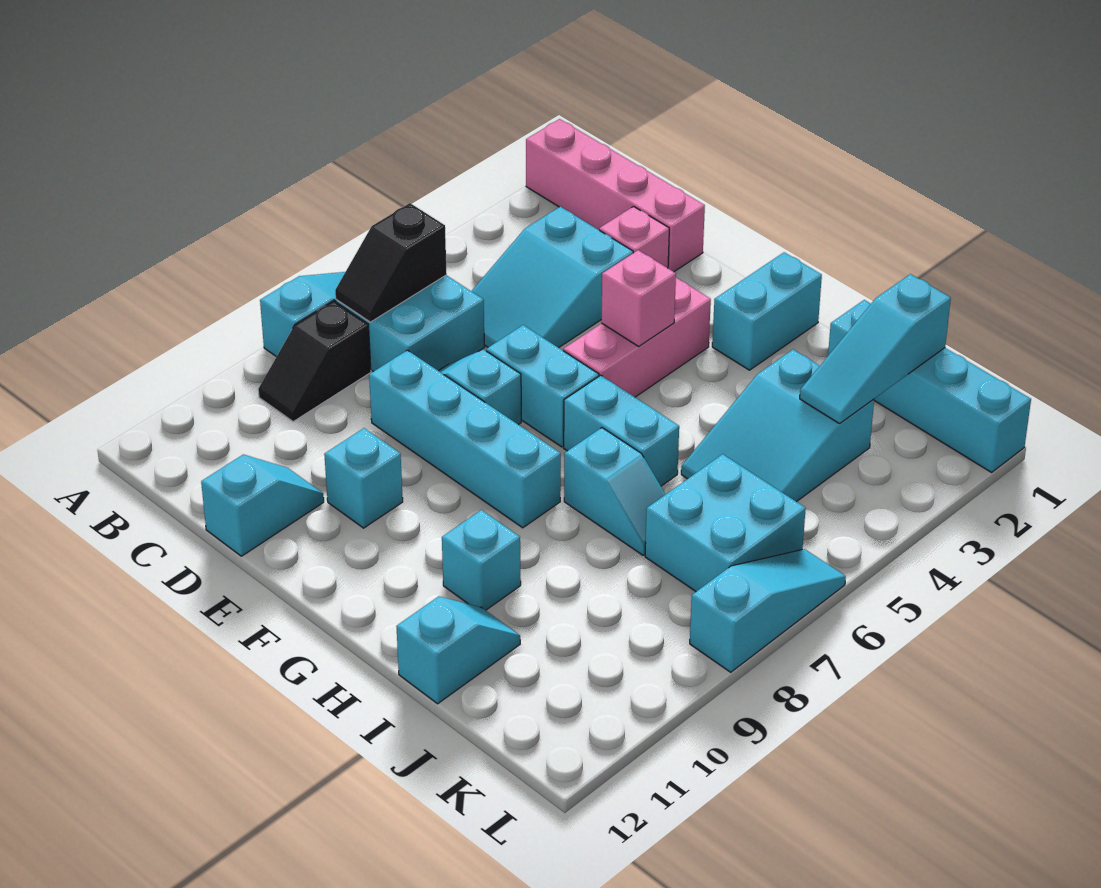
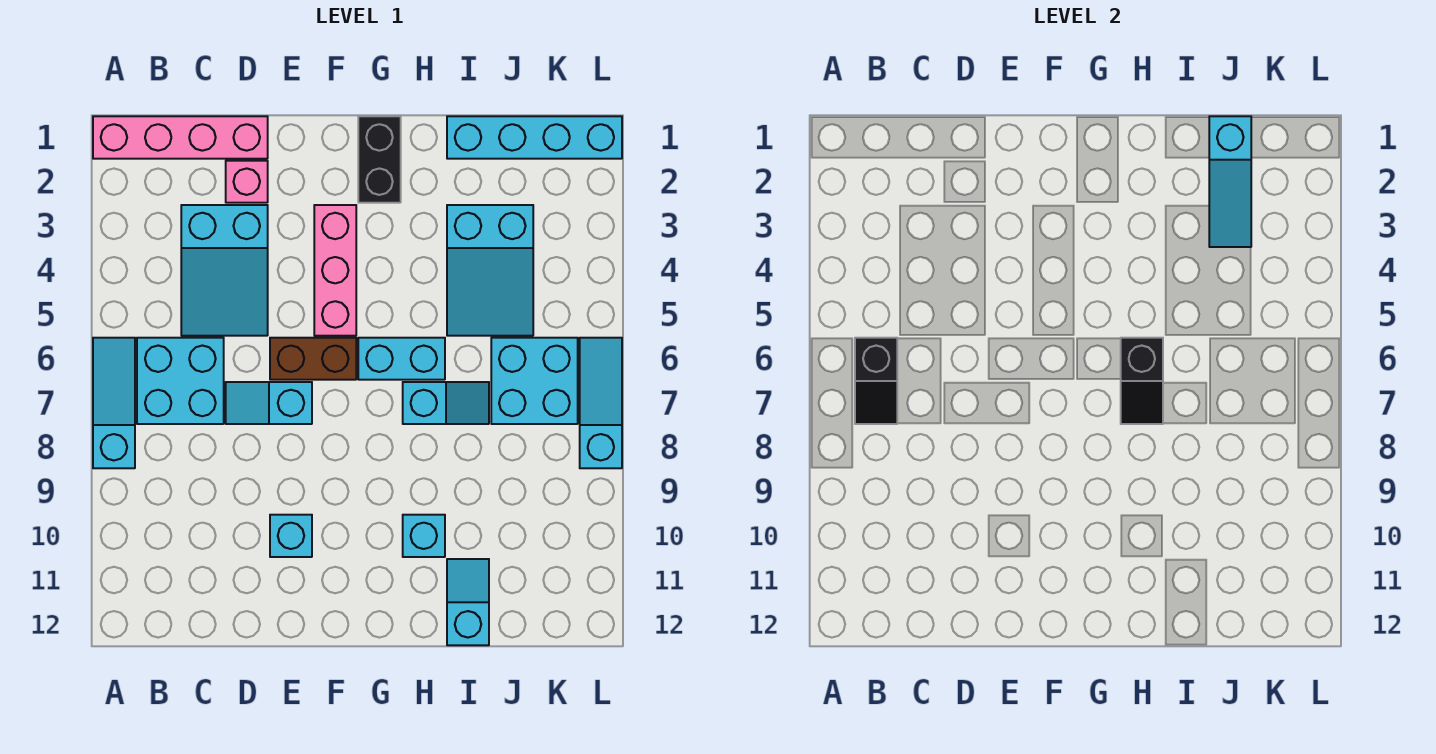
black 1x2 slope [258,301,371,422] -> black 1x2 slope moved to [1121,338,1163,424]
cyan 1x4 brick [369,350,561,528] -> none
cyan 1x2 slope [201,455,324,556] -> none
cyan 1x2 brick [486,325,599,447] -> brown 1x2 brick [270,338,356,380]
pink 1x1 brick [601,250,676,346] -> none
cyan 1x2 brick [712,252,822,370] -> black 1x2 brick [358,116,401,203]

